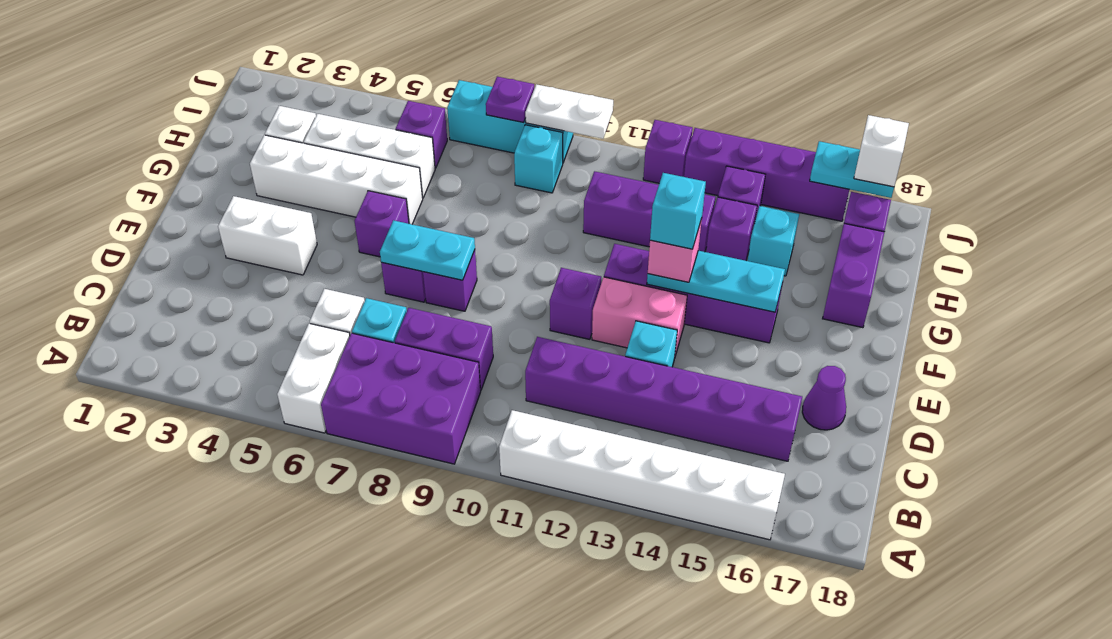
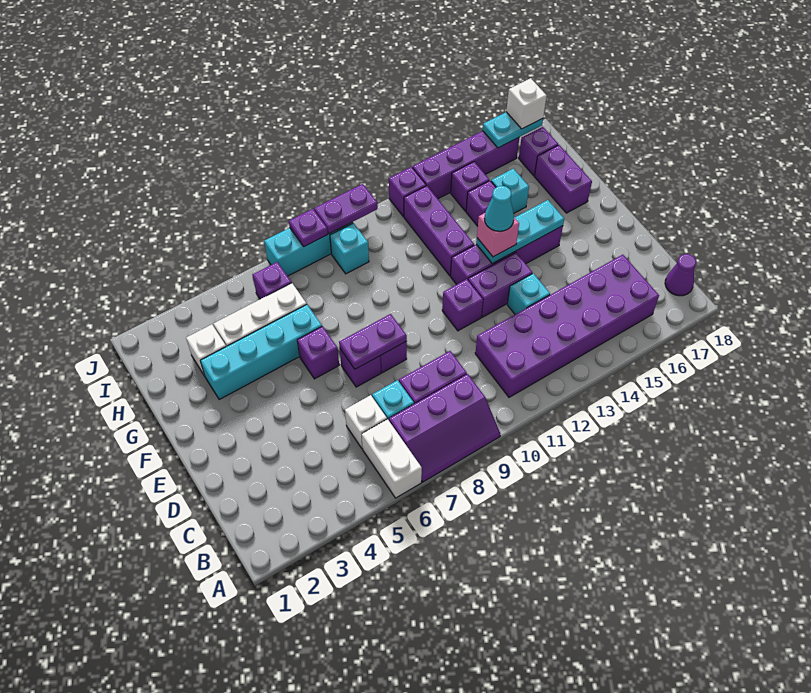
purple 2x3 brick [321,333,481,464] -> purple 2x3 slope [389,374,500,482]
white 1x6 brick [499,410,785,540] -> none
purple 1x6 brick [525,337,802,461] -> purple 2x6 brick [475,255,659,397]
purple 1x1 cone [802,366,846,430] -> purple 1x1 cone moved to [665,254,696,296]
white 1x2 brick [218,196,317,275] -> none
cyan 1x2 plate [380,220,475,280] -> purple 1x2 plate [339,314,407,369]
pink 1x2 brick [592,277,687,356] -> purple 1x2 brick [468,253,532,317]
cyan 1x1 brick [650,173,706,249] -> cyan 1x1 cone [484,186,514,231]
white 1x4 brick [250,135,423,224] -> cyan 1x4 brick [200,305,322,400]
purple 1x3 brick [583,171,715,252] -> purple 1x3 brick turned to [404,186,474,276]
white 1x2 plate [525,84,613,139] -> purple 1x2 plate [314,184,378,234]

